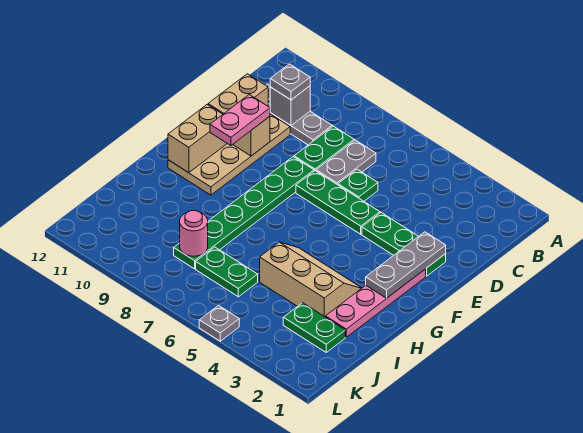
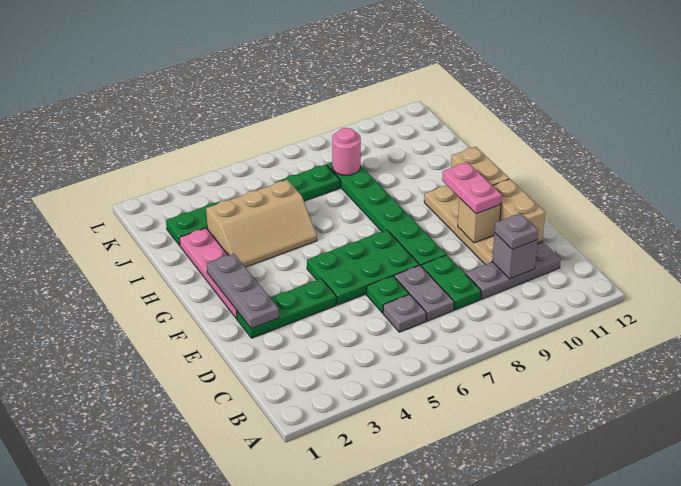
green 1x3 plate [296,171,380,234] -> green 2x3 plate [307,230,419,305]
grey 1x1 plate [199,306,239,341] -> grey 1x1 plate moved to [383,294,426,332]

